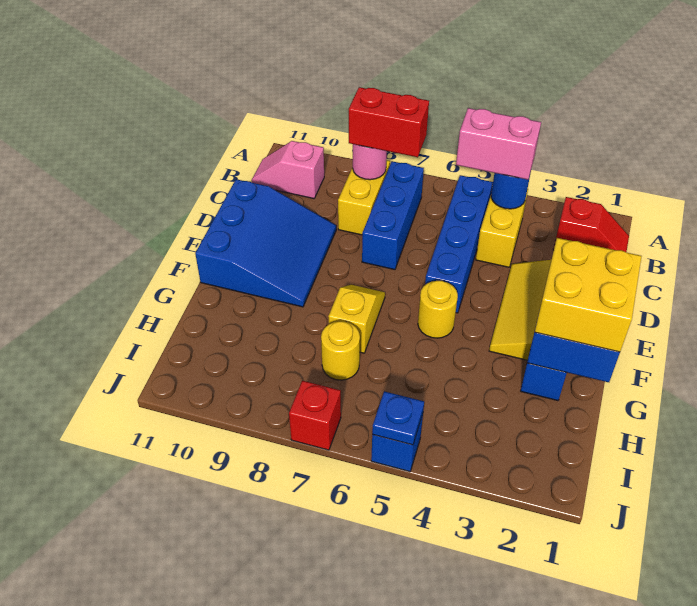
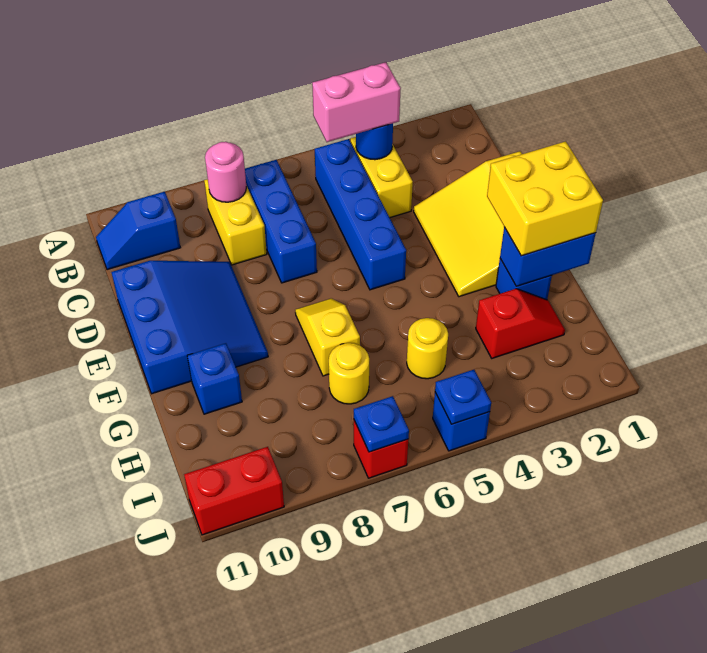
red 1x2 slope [553,197,629,252] -> red 1x2 slope moved to [476,289,565,358]
red 1x2 brick [349,87,429,157] -> red 1x2 brick moved to [184,447,284,535]
pink 1x2 slope [252,141,324,199] -> blue 1x2 slope [96,192,180,270]
yellow 1x1 round brick [418,281,458,338] -> yellow 1x1 round brick moved to [407,318,448,379]
none -> blue 1x1 brick [187,343,242,414]
none -> blue 1x1 plate [354,396,409,452]

